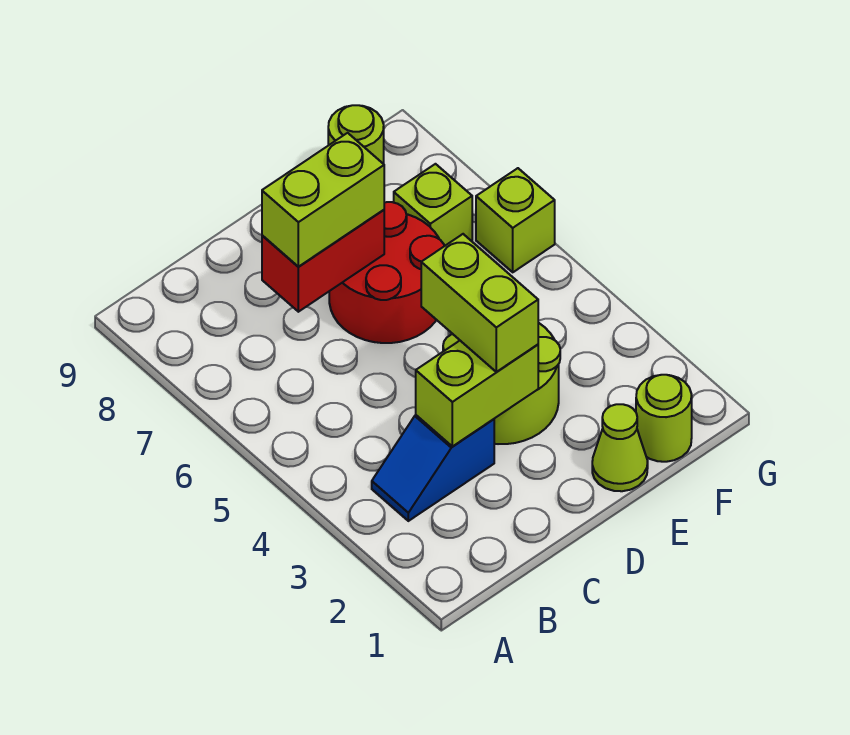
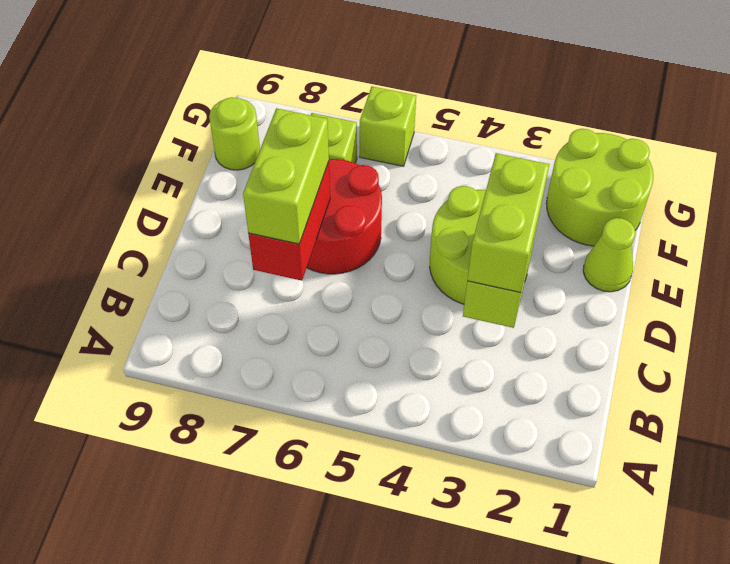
blue 1x2 slope [372,415,494,521] -> none
lime 1x2 brick [421,234,538,372] -> lime 1x2 brick turned to [467,153,549,293]
lime 1x1 round brick [636,375,692,462] -> lime 2x2 round brick [546,129,653,246]

